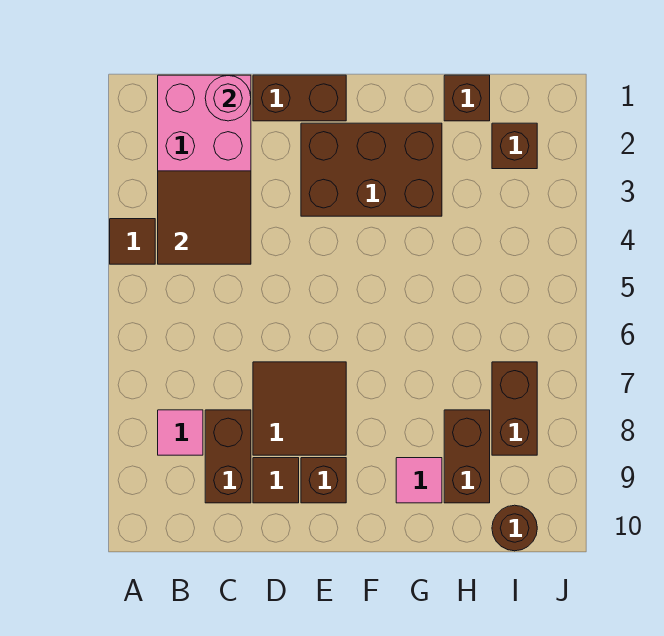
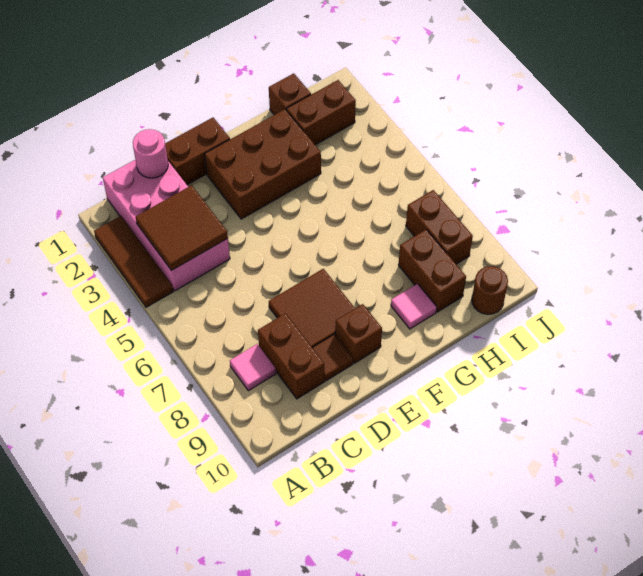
brown 1x1 tile [110,219,155,264] -> brown 1x3 tile [94,216,173,307]
brown 1x1 brick [492,123,537,169] -> brown 1x2 brick [286,80,356,145]

